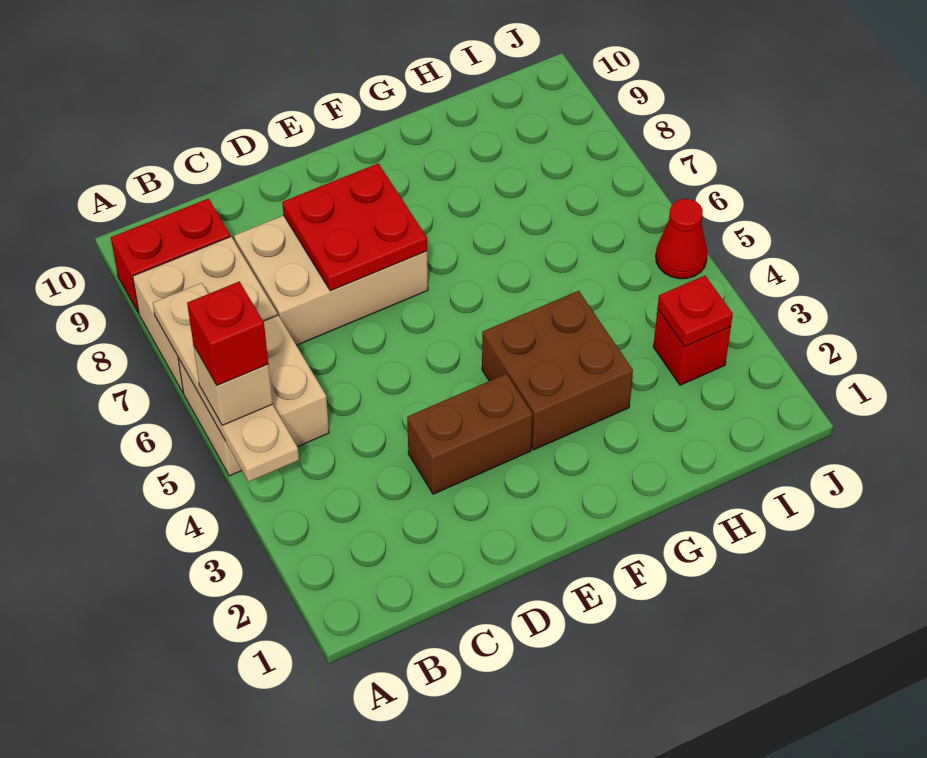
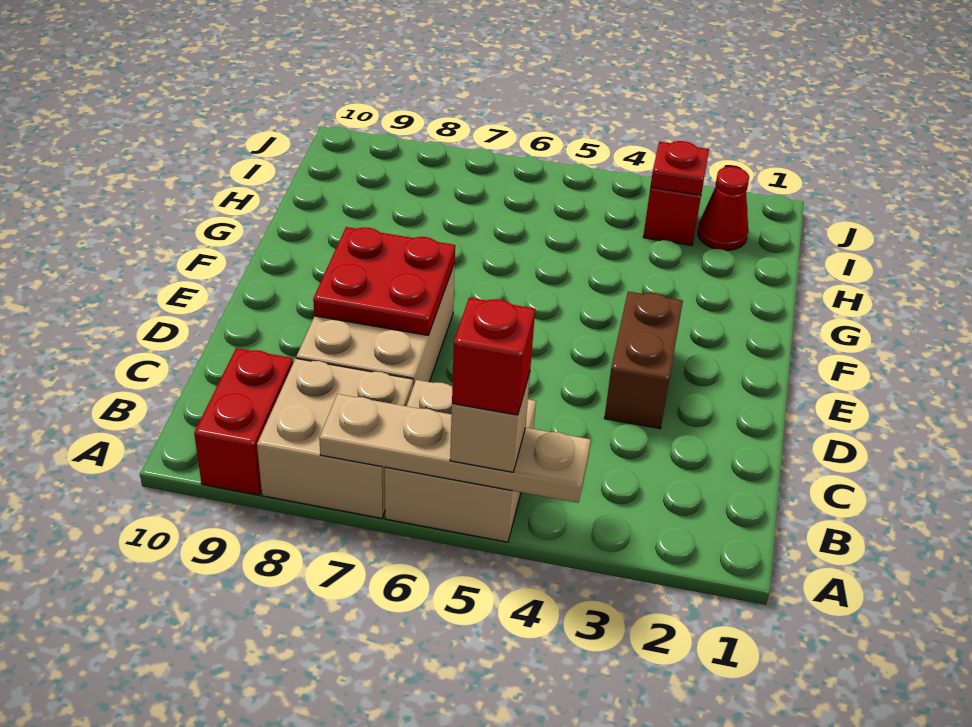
brown 2x2 brick [482,291,633,450] -> none
red 1x1 cone [656,199,707,279] -> red 1x1 cone moved to [698,167,749,250]

